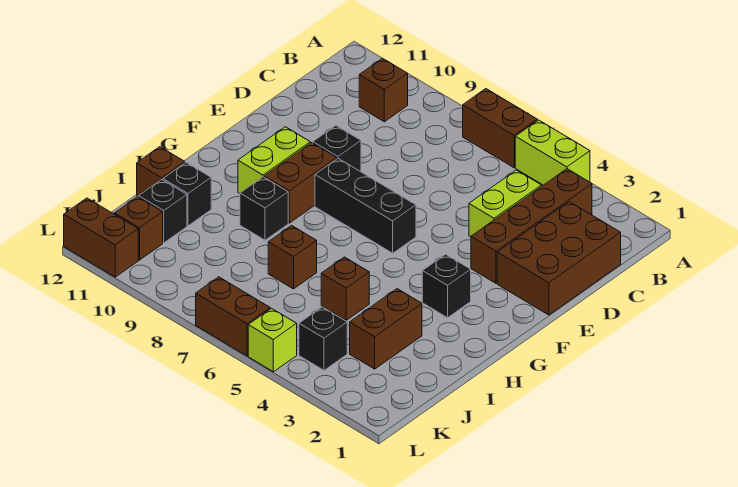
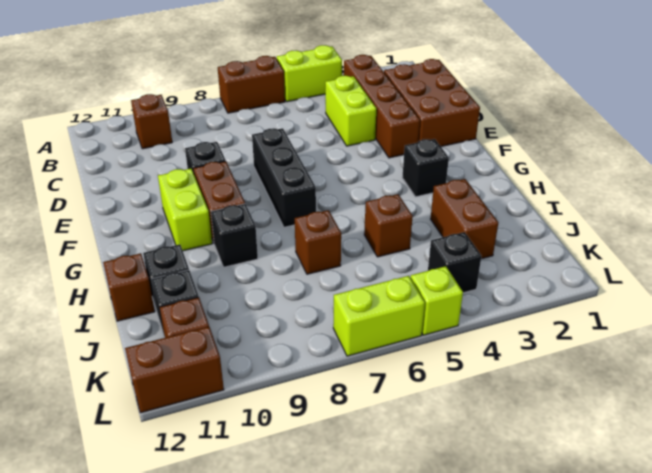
black 1x3 brick [315,159,416,253] -> black 1x3 brick turned to [252,128,316,227]
brown 1x2 brick [196,277,270,356] -> lime 1x2 brick [333,276,425,356]

